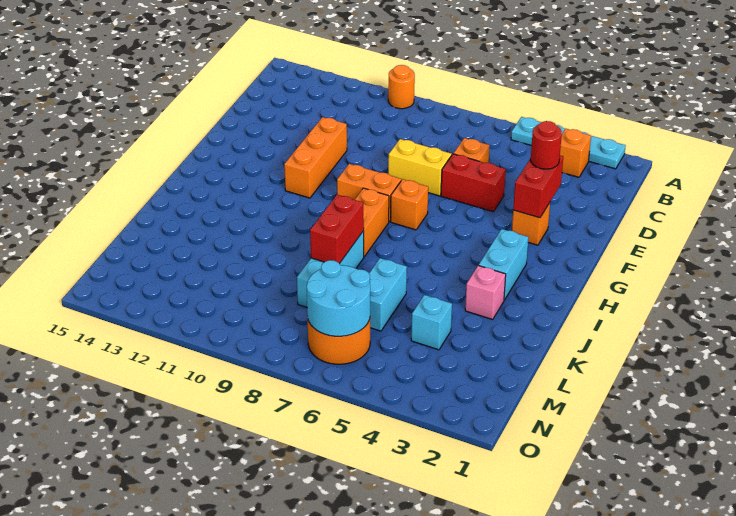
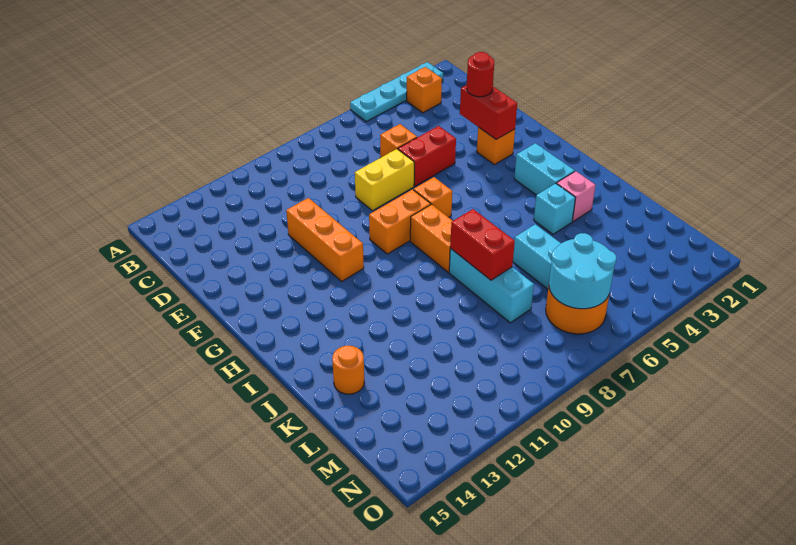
orange 1x1 round brick [388,65,415,109] -> orange 1x1 round brick moved to [332,346,364,394]
cyan 1x1 brick [411,295,452,350] -> cyan 1x1 brick moved to [534,183,575,234]

